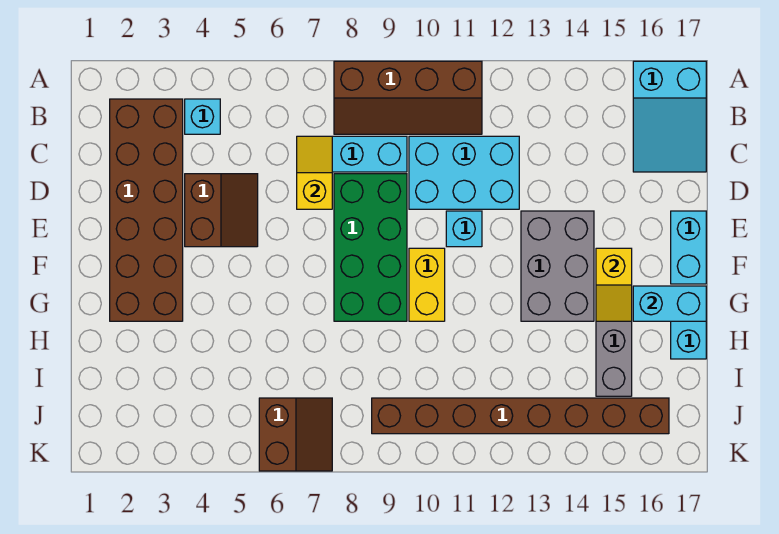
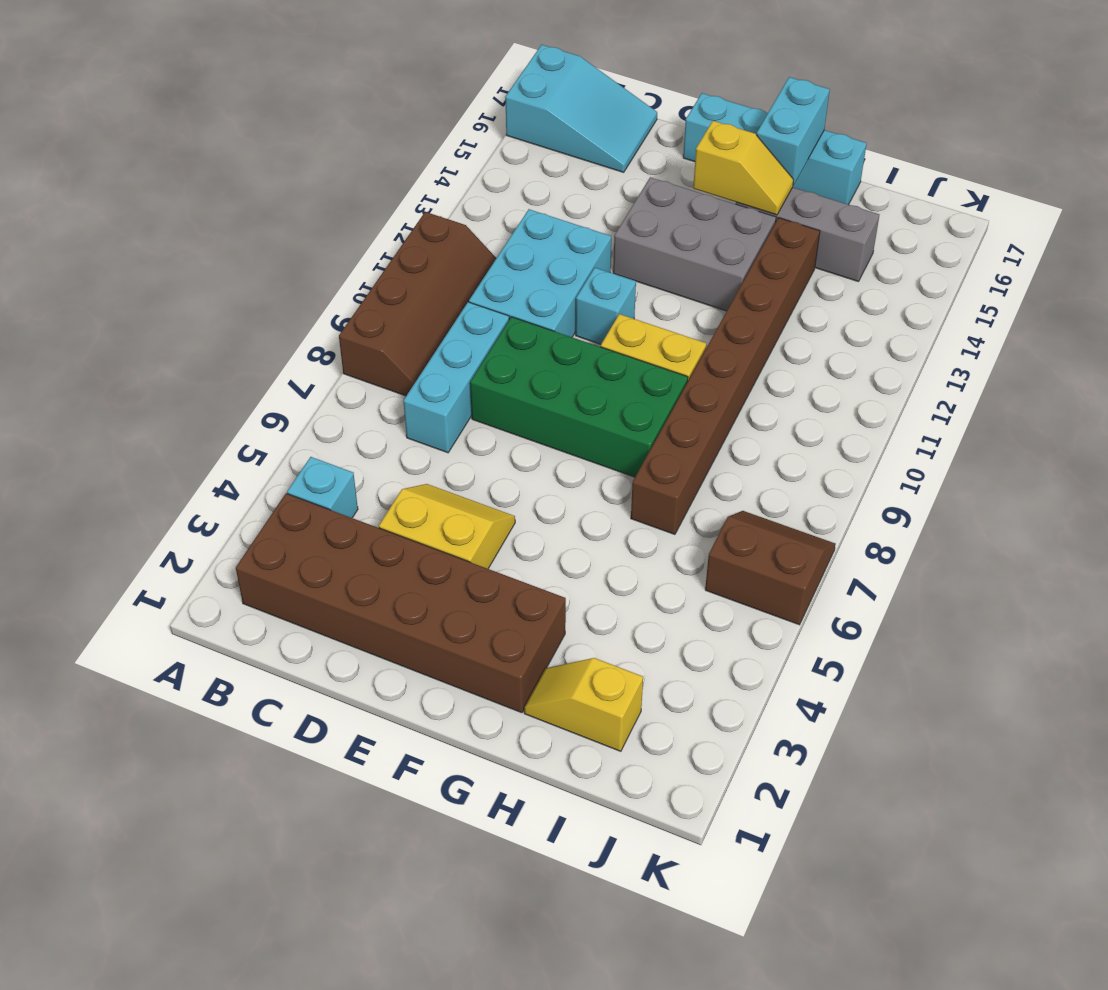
yellow 1x2 slope [297,136,332,209] -> yellow 1x2 slope moved to [524,658,643,751]
brown 2x2 slope [185,174,258,247] -> yellow 2x2 slope [379,484,515,569]
brown 1x8 brick [372,398,669,434] -> brown 1x8 brick moved to [631,218,820,534]

